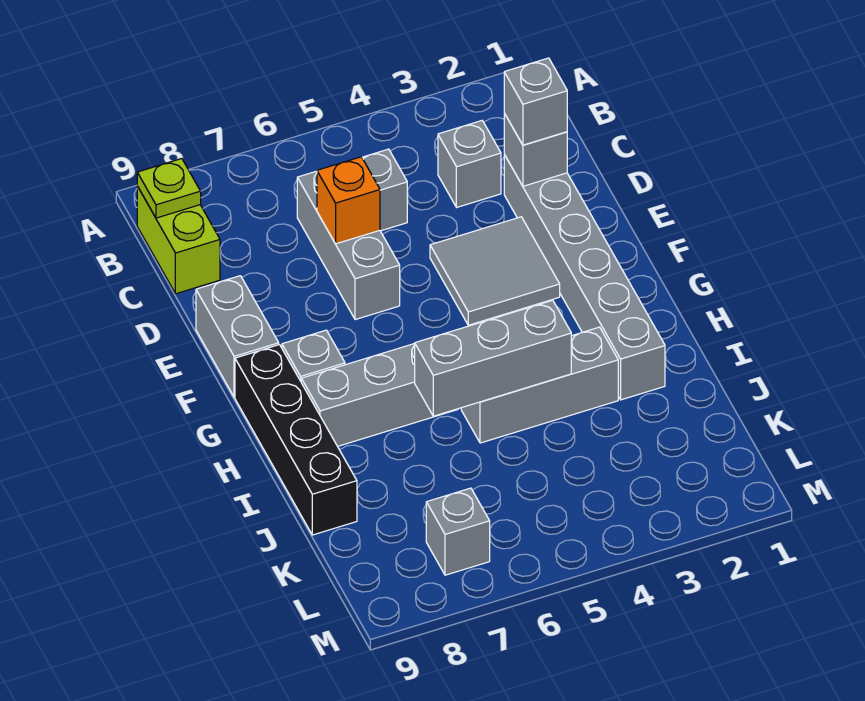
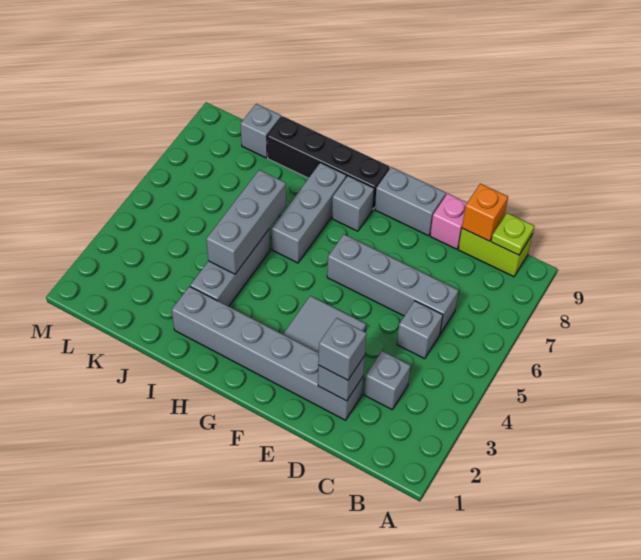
grey 1x3 brick [297,171,400,320] -> grey 1x4 brick [327,234,459,334]
orange 1x1 brick [317,157,380,244] -> orange 1x1 brick moved to [462,184,508,241]
none -> pink 1x1 brick [430,193,467,249]
grey 1x1 brick [426,488,490,575] -> grey 1x1 brick moved to [240,104,281,158]

